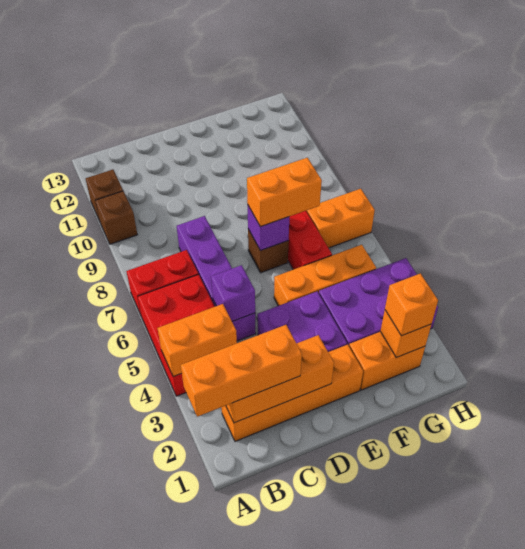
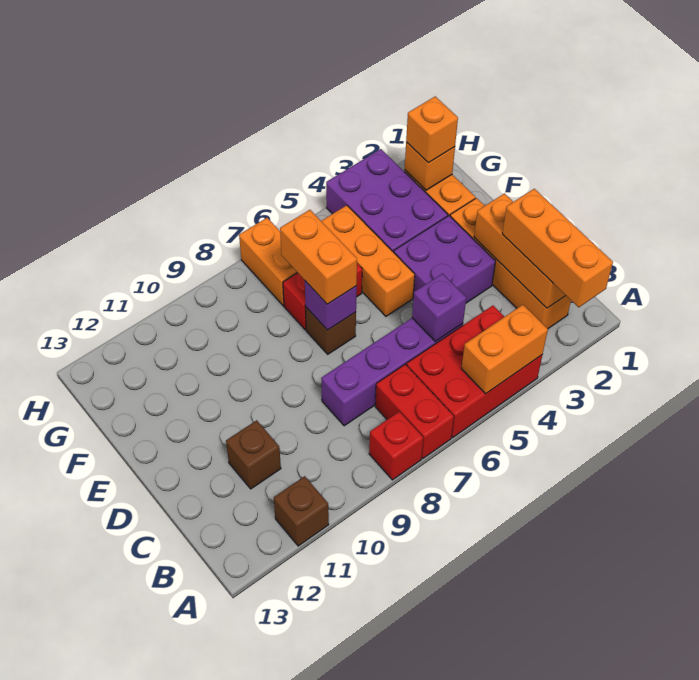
orange 1x2 brick [158,304,237,377] -> orange 1x2 brick turned to [461,305,548,394]
none -> red 1x1 brick [369,412,423,480]
brown 1x1 brick [95,191,137,244] -> brown 1x1 brick moved to [226,420,281,489]

